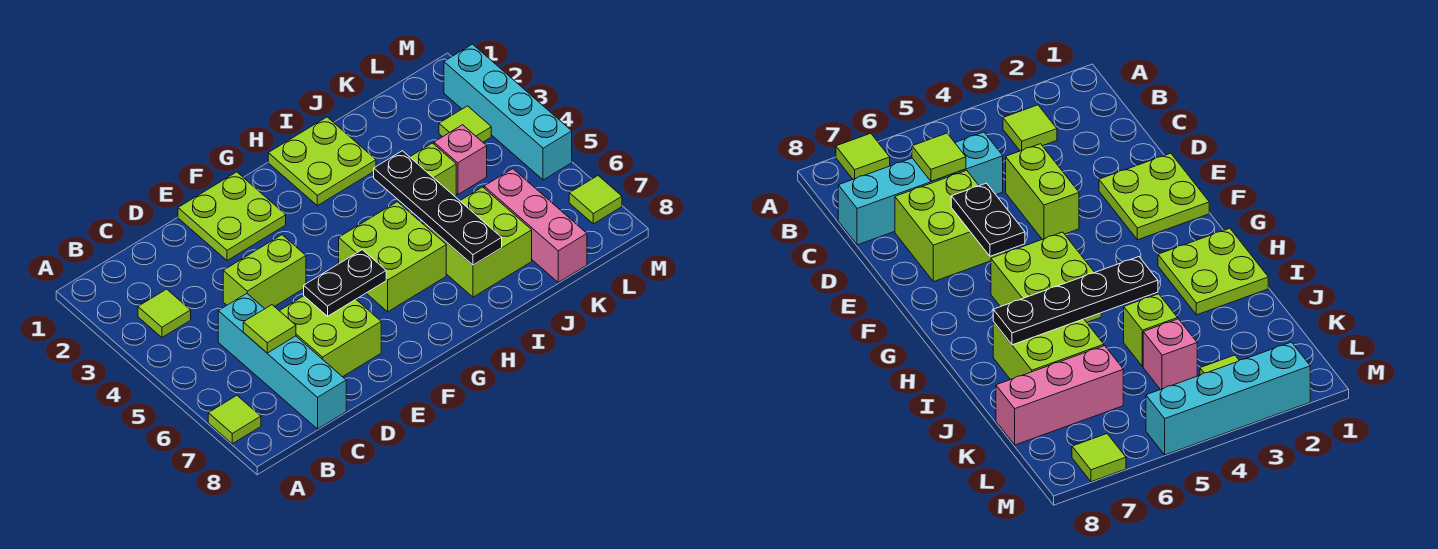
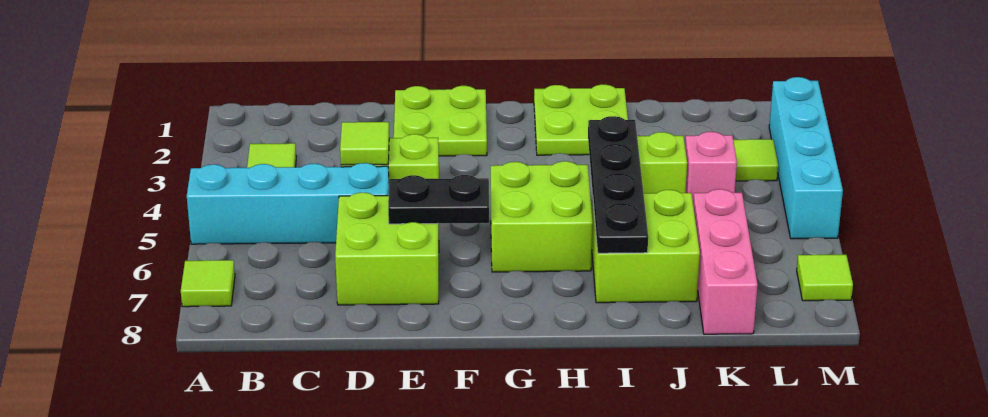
cyan 1x4 brick [218,294,346,429] -> cyan 1x4 brick turned to [187,163,389,244]
lime 1x1 tile [243,305,296,353] -> lime 1x1 tile moved to [340,122,389,165]

